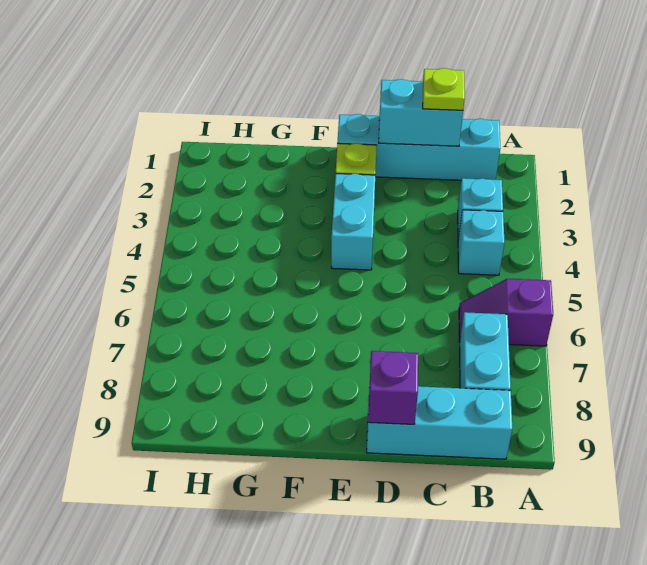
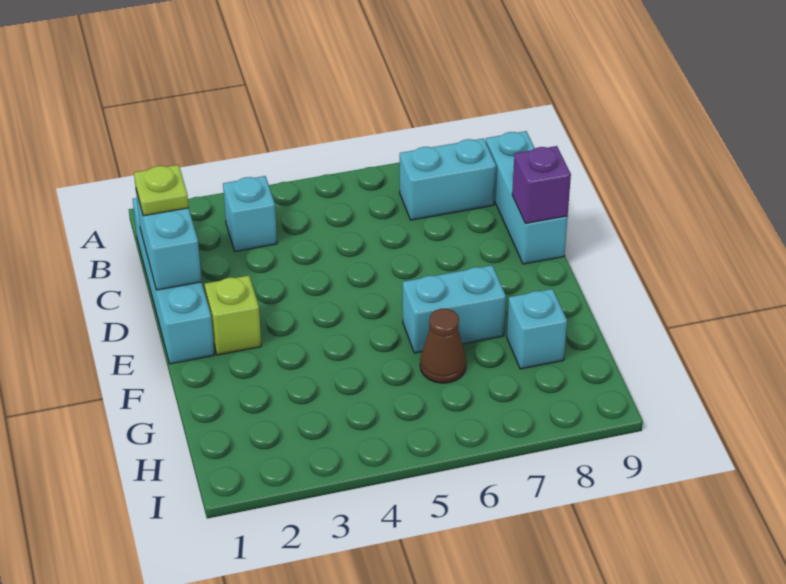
purple 1x2 slope [459,279,553,346] -> none
cyan 1x1 brick [458,210,505,275] -> cyan 1x1 brick moved to [507,289,567,369]
cyan 1x2 brick [331,173,375,270] -> cyan 1x2 brick moved to [403,265,506,353]
none -> brown 1x1 cone [420,309,466,383]

